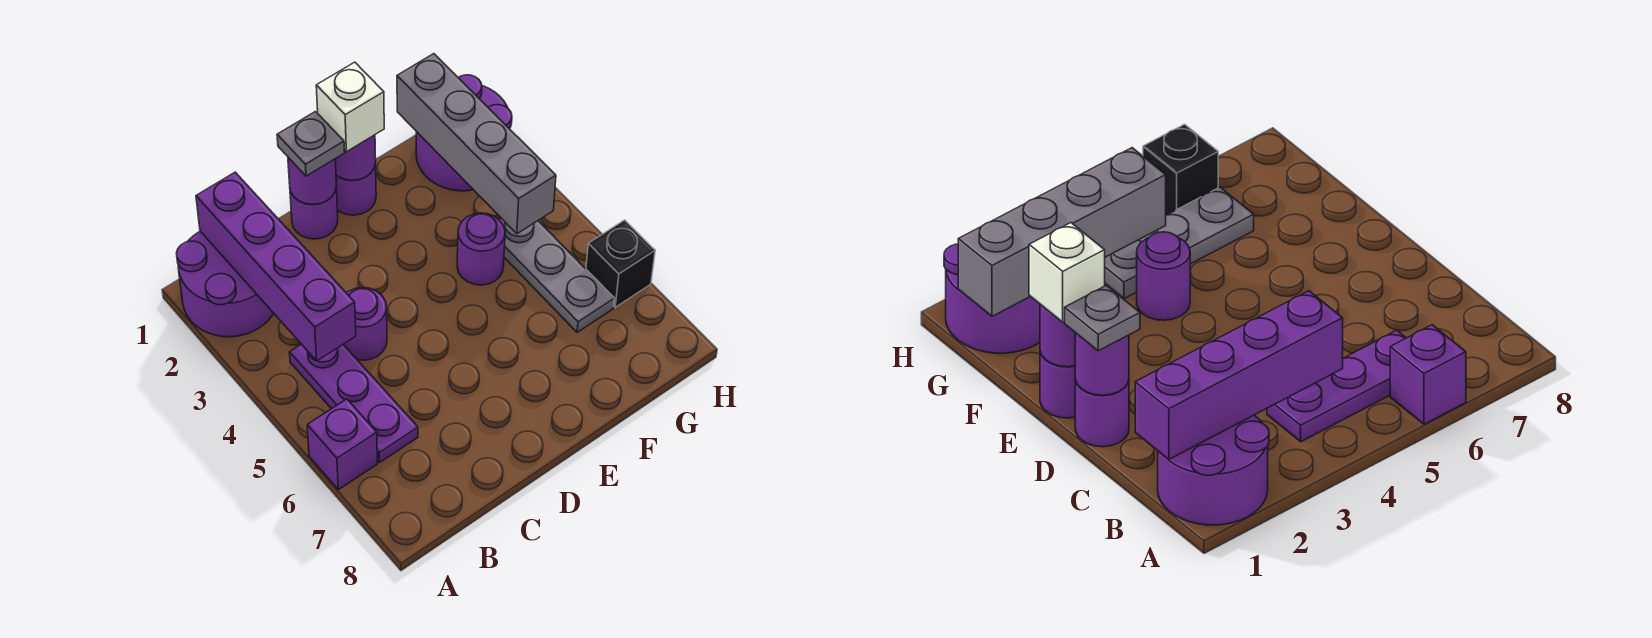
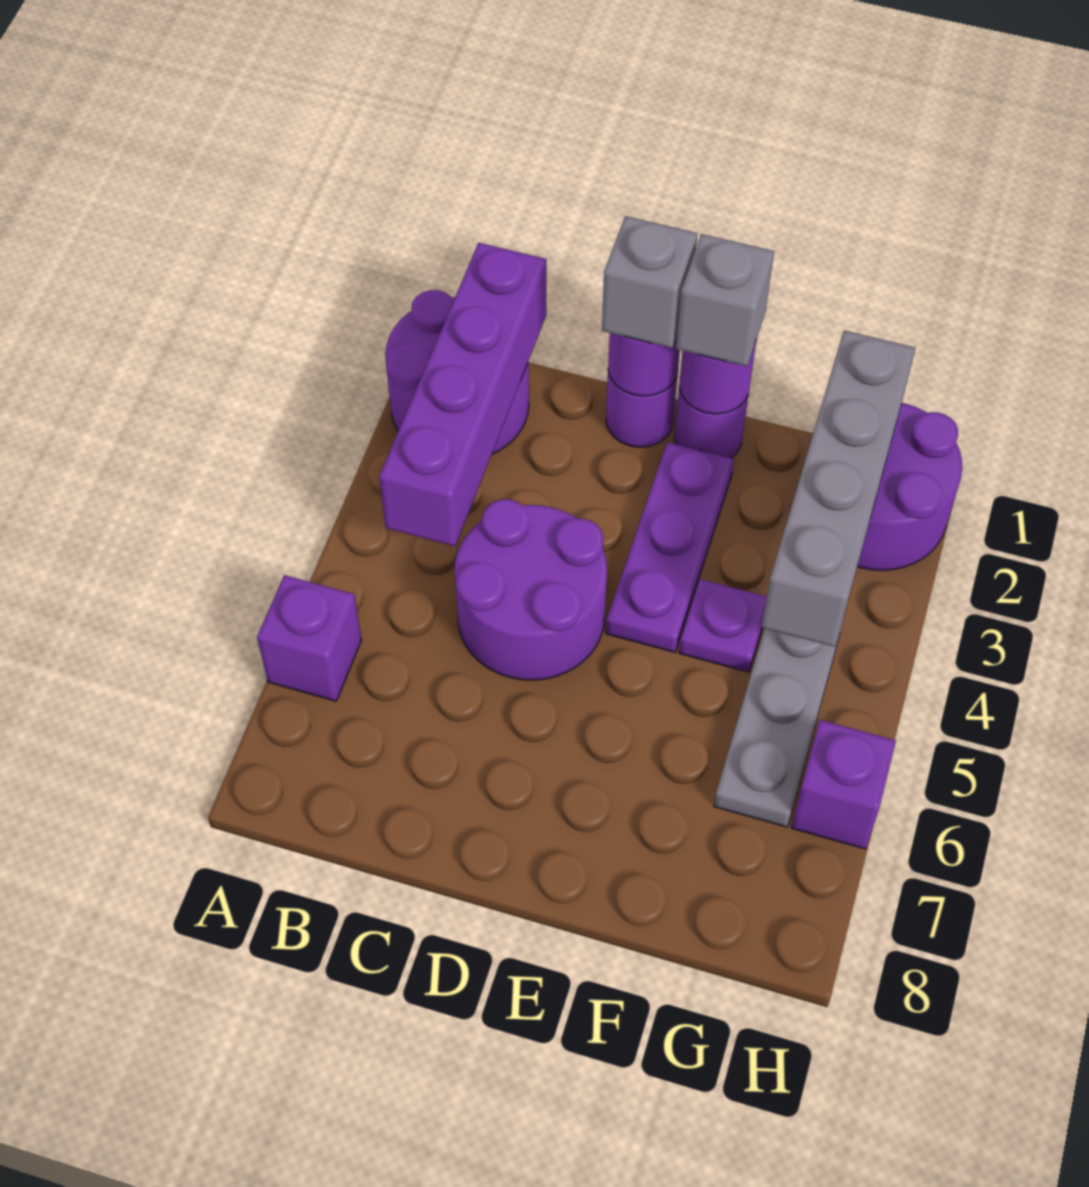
purple 1x3 plate [289,344,418,463] -> purple 1x3 plate moved to [606,442,734,652]
purple 1x1 round brick [343,288,387,360] -> purple 2x2 round brick [454,499,607,680]
grey 1x1 plate [277,112,345,176] -> grey 1x1 brick [602,216,697,348]
white 1x1 brick [316,62,384,152] -> grey 1x1 brick [676,234,774,366]
purple 1x1 round brick [457,213,505,285] -> purple 1x1 plate [679,579,767,672]
black 1x1 brick [586,220,655,307] -> purple 1x1 brick [791,720,896,849]

